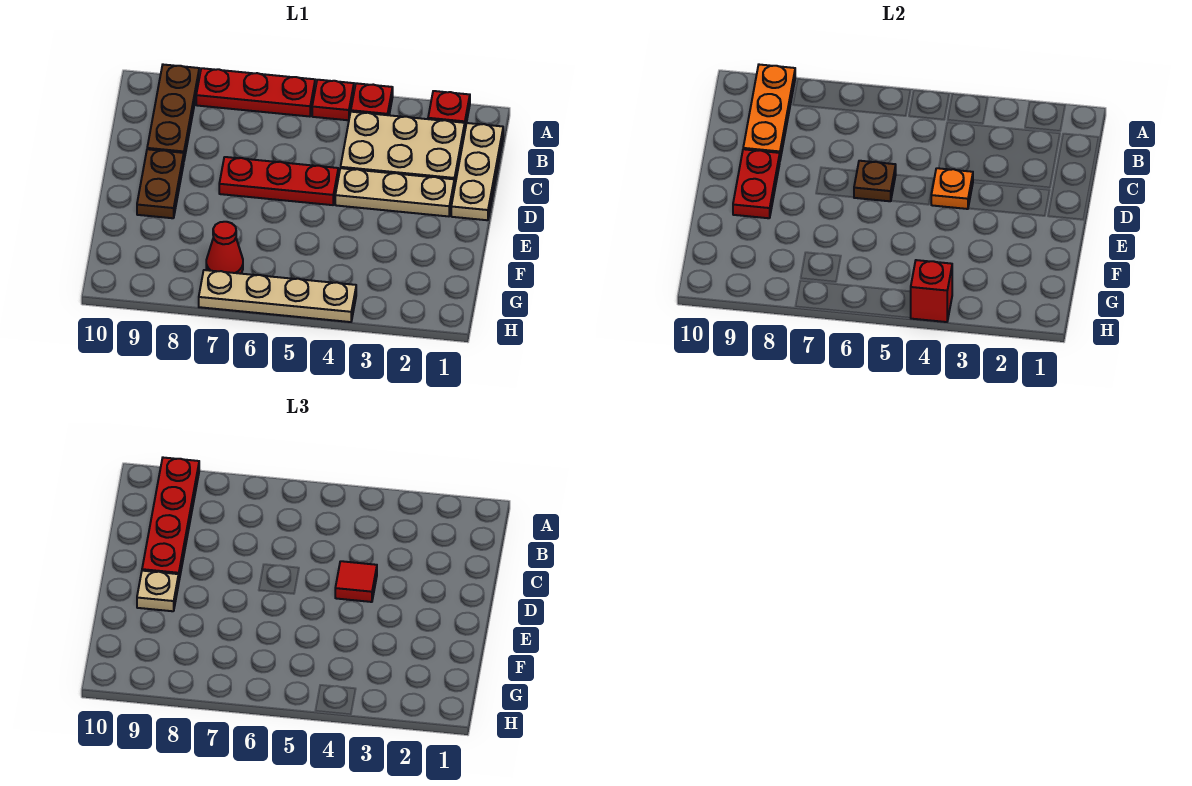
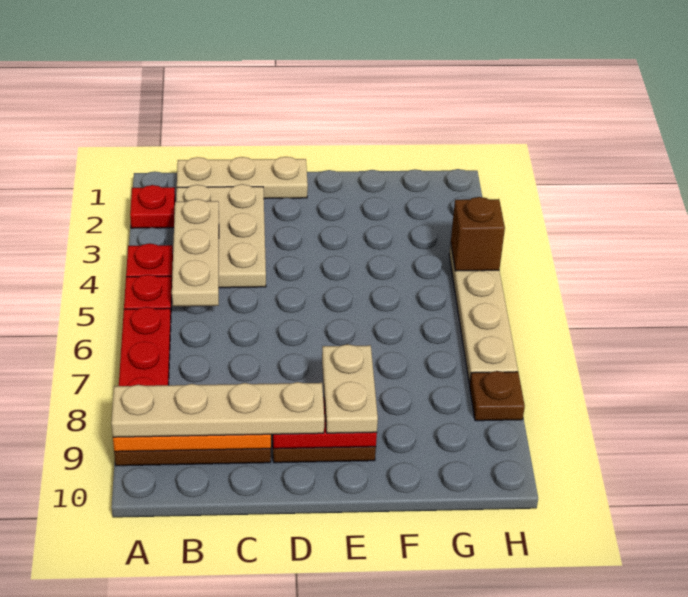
red 1x4 plate [142,458,199,580] -> tan 1x4 plate [111,382,324,437]
tan 1x3 plate [335,168,454,216] -> tan 1x3 plate moved to [172,199,219,306]
orange 1x1 plate [931,168,973,209] -> none
red 1x1 tile [335,561,377,602] -> none
red 1x3 plate [219,157,338,205] -> none
brown 1x1 plate [854,161,896,201] -> brown 1x1 plate moved to [470,371,525,421]
tan 1x1 plate [137,571,179,611] -> tan 1x2 plate [322,344,378,433]
red 1x1 cone [206,222,243,274] -> none
red 1x1 brick [911,260,952,322] -> brown 1x1 brick [451,197,505,271]

